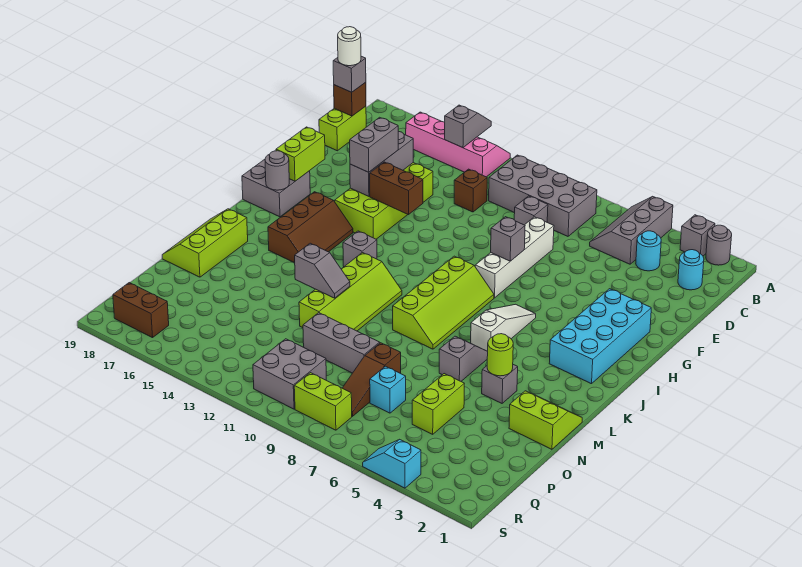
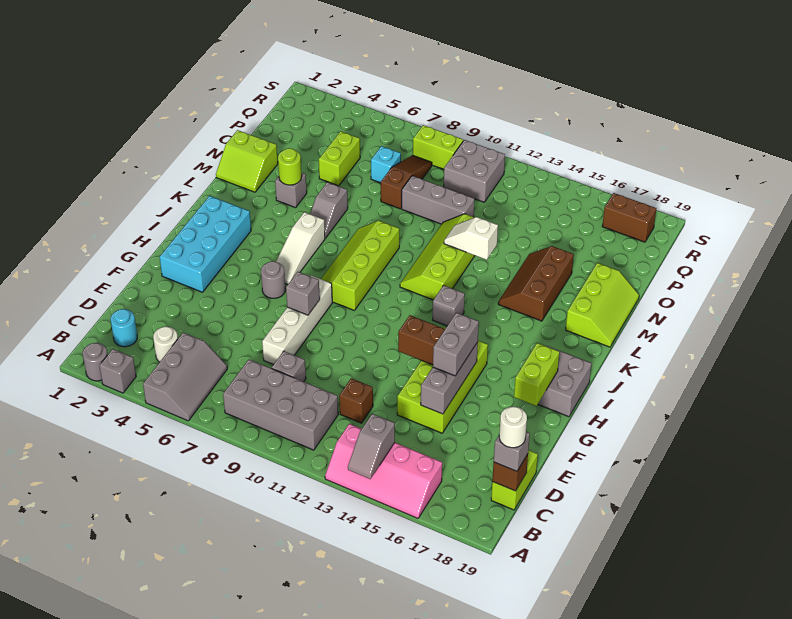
cyan 1x1 round brick [636,231,661,271] -> white 1x1 round brick [153,327,178,362]
brown 2x3 slope [268,192,353,263] -> brown 2x3 slope moved to [498,246,574,321]
grey 1x1 round brick [265,151,289,190] -> grey 1x1 round brick moved to [261,261,285,298]
grey 1x2 slope [295,243,350,298] -> white 1x2 slope [444,217,498,260]
cyan 1x2 slope [363,439,421,488] -> none

